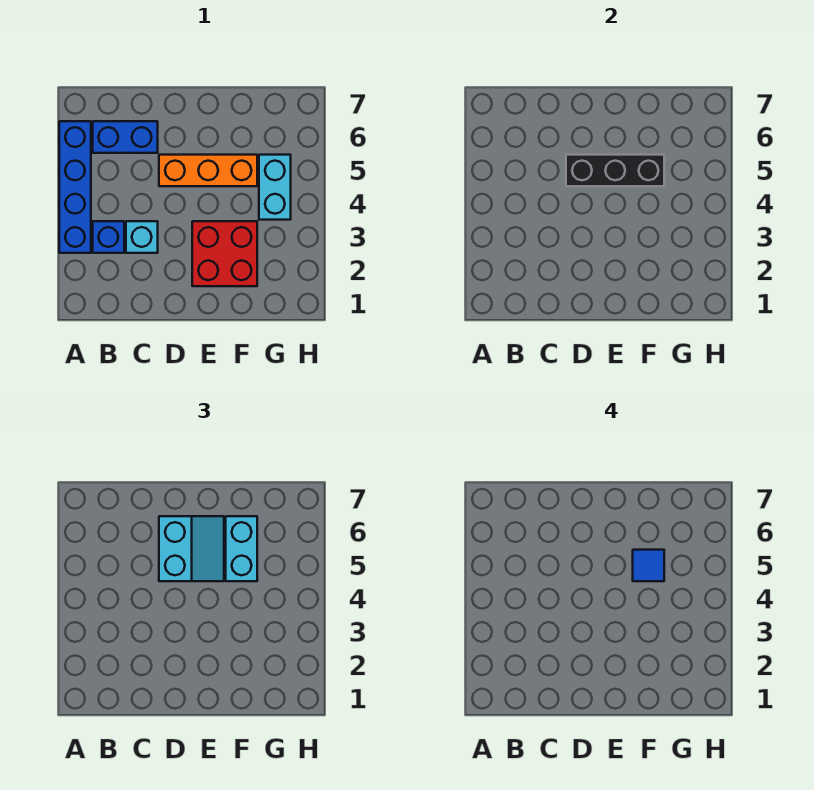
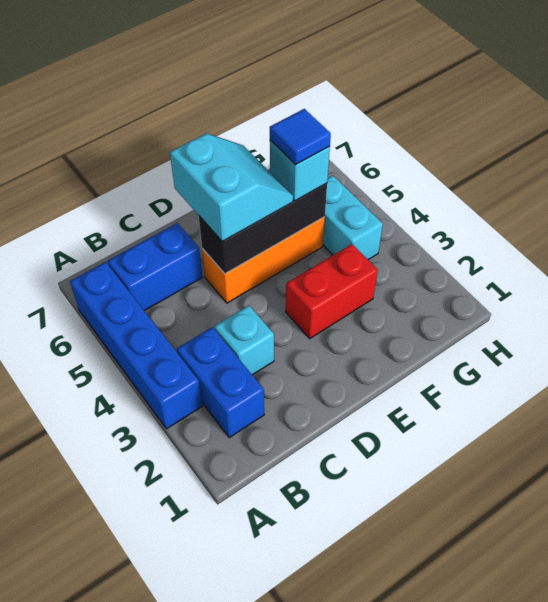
blue 1x1 brick [93,221,124,253] -> blue 1x2 brick [177,327,264,437]
red 2x2 brick [192,221,257,286] -> red 1x2 brick [286,244,378,338]
cyan 1x2 brick [226,516,257,581] -> cyan 1x1 brick [270,140,330,201]

